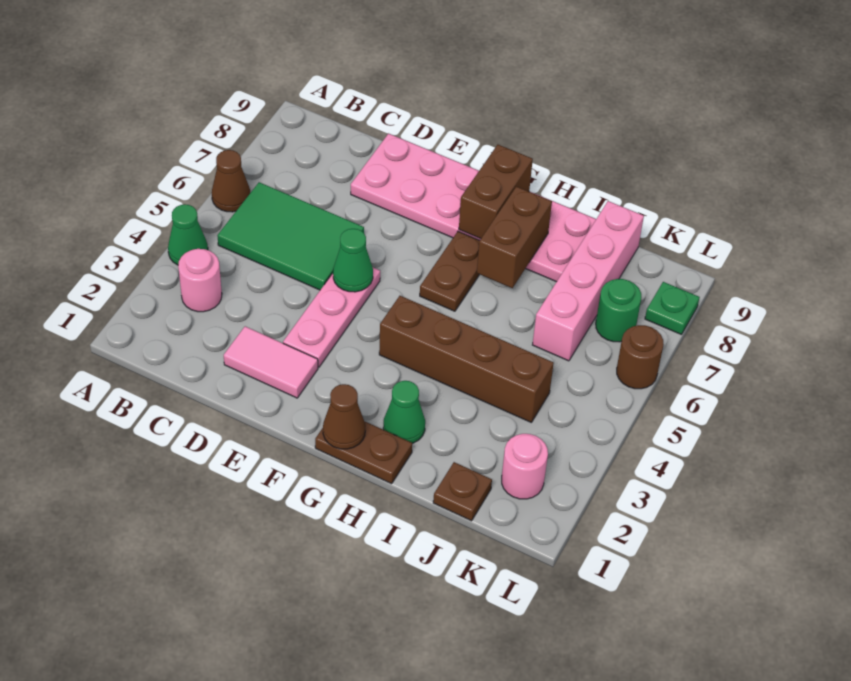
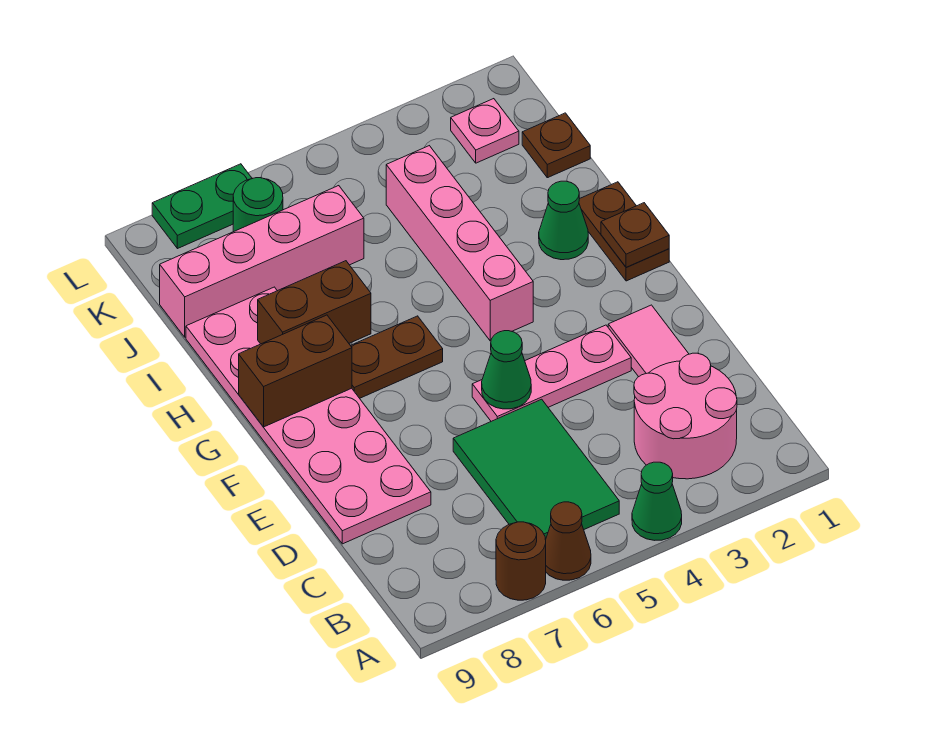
pink 1x1 round brick [178,249,222,312] -> pink 2x2 round brick [634,353,737,479]
brown 1x1 cone [323,384,365,449] -> brown 1x1 plate [601,203,669,268]
brown 1x4 brick [379,296,554,422] -> pink 1x4 brick [386,146,533,341]
pink 1x1 round brick [502,434,548,499] -> pink 1x1 plate [451,99,519,163]
brown 1x1 round brick [617,325,664,389] -> brown 1x1 round brick moved to [496,522,546,600]
green 1x1 plate [645,282,700,335] -> green 1x2 plate [152,164,252,249]

